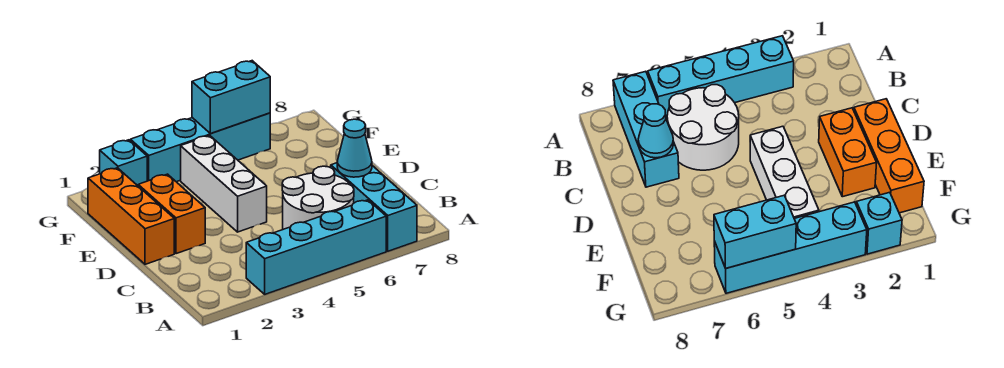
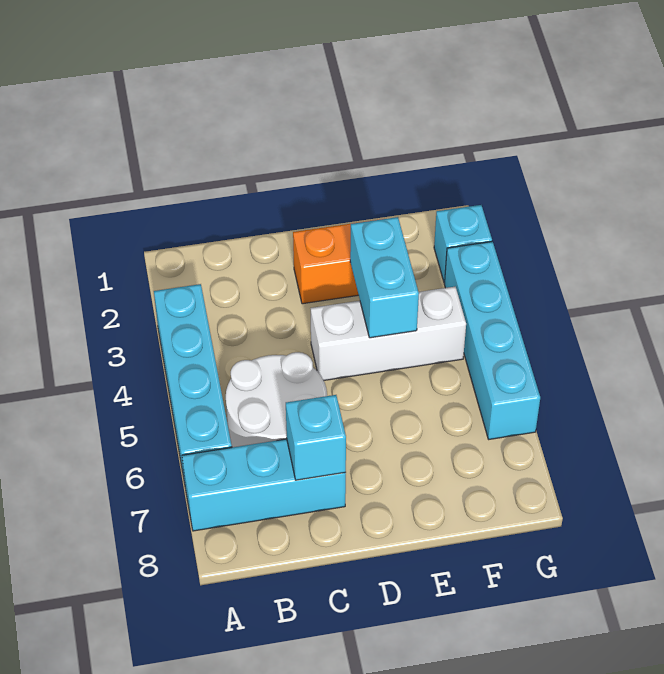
cyan 1x1 cone [337,119,372,177] -> cyan 1x1 brick [286,395,346,480]
orange 1x3 brick [88,168,174,264] -> none
cyan 1x2 brick [192,61,270,134] -> cyan 1x2 brick moved to [350,217,419,338]

